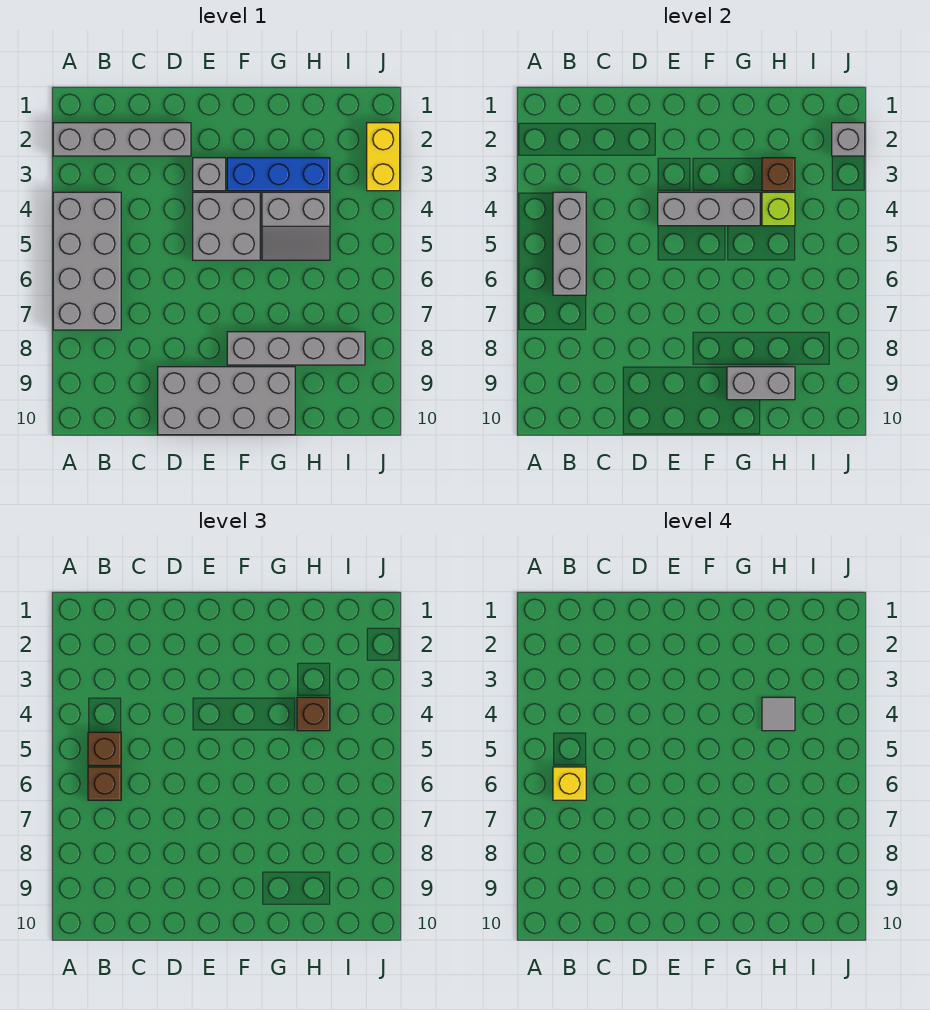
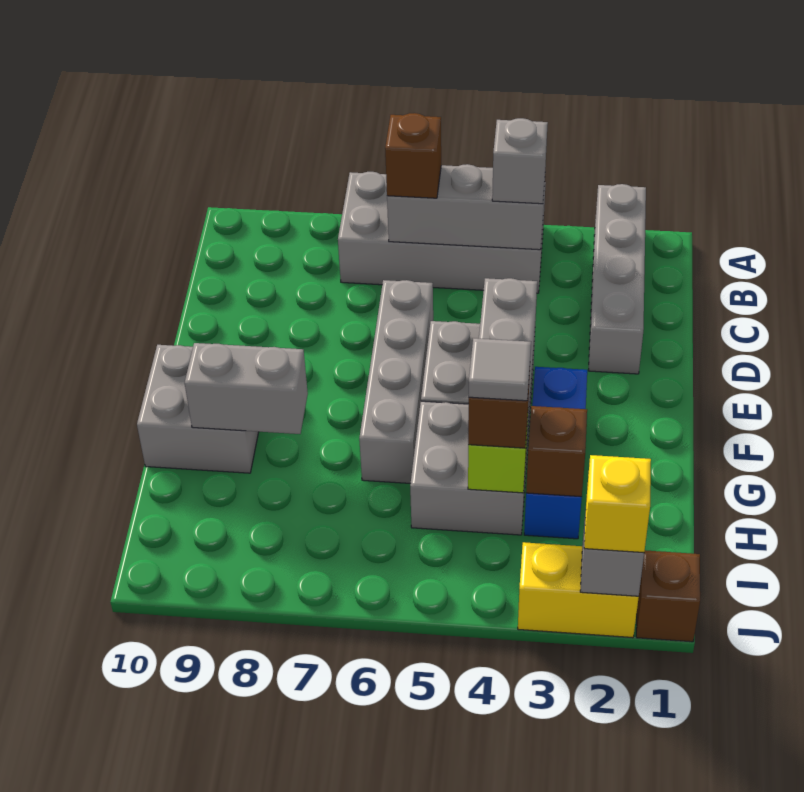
brown 1x1 brick [88,732,121,765] -> brown 1x1 brick moved to [636,550,700,642]
yellow 1x1 brick [553,767,586,800] -> yellow 1x1 brick moved to [584,455,651,553]
grey 2x4 brick [158,367,295,435] -> grey 2x2 brick [137,345,259,473]
grey 1x1 brick [193,158,226,191] -> grey 1x1 brick moved to [492,118,548,204]
grey 1x4 brick [227,332,365,365] -> grey 1x4 brick moved to [359,280,433,483]
grey 2x2 slope [262,192,330,260] -> grey 2x2 brick [410,401,529,535]
grey 1x2 brick [727,367,795,400] -> grey 1x2 brick turned to [185,343,308,434]

